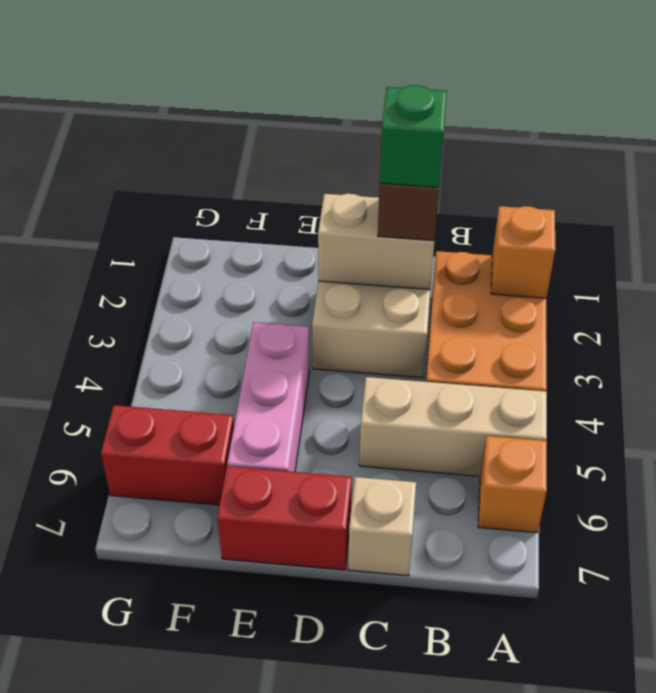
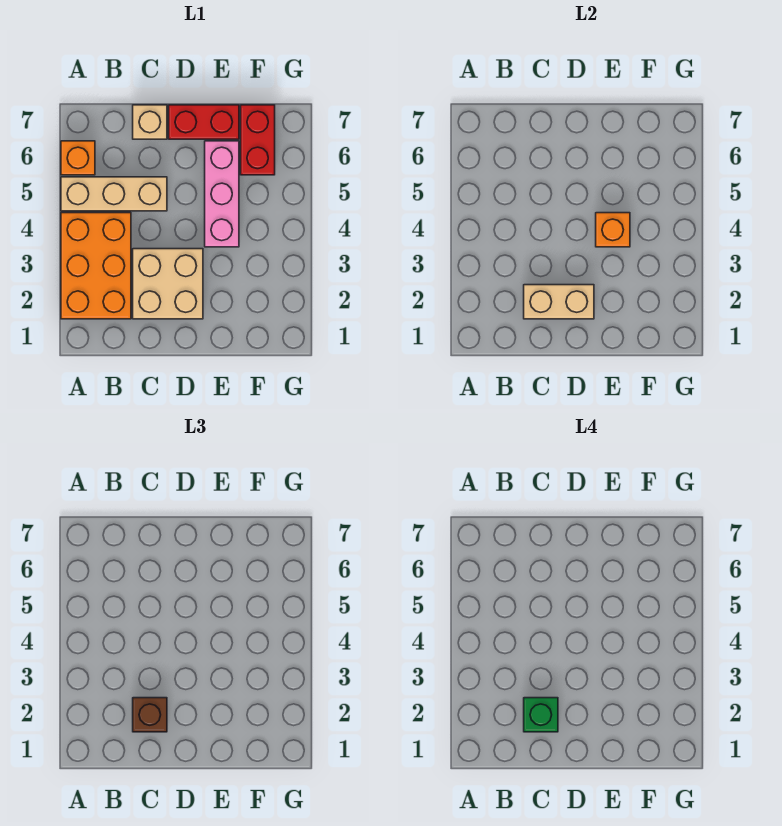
orange 1x1 brick [491,206,555,298] -> orange 1x1 brick moved to [596,213,630,247]
red 1x2 brick [101,405,234,505] -> red 1x2 brick turned to [241,105,275,175]

